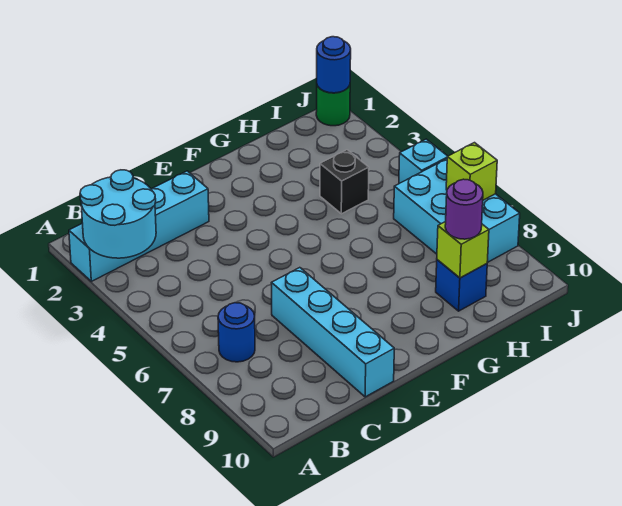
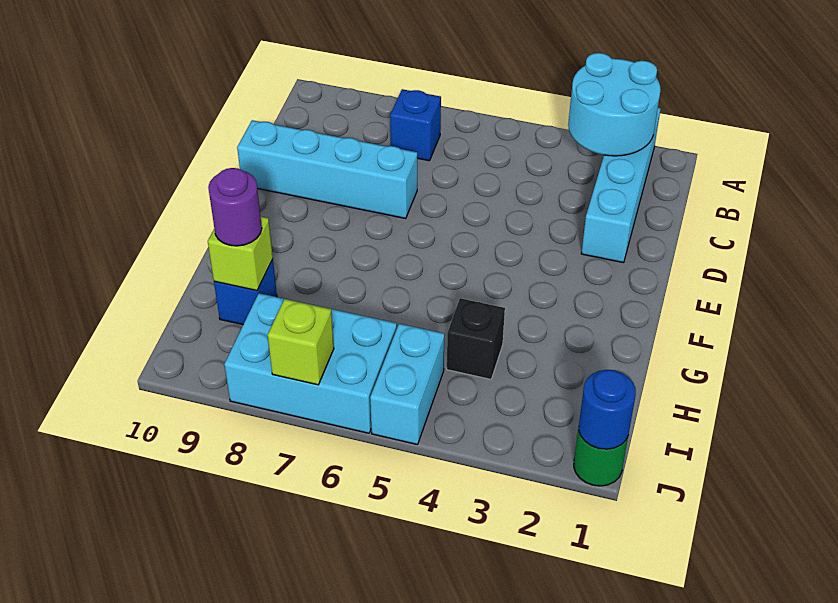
blue 1x1 round brick [218,303,255,362] -> blue 1x1 brick [390,89,441,161]
cyan 1x1 brick [399,139,448,183] -> cyan 1x2 brick [370,324,445,445]

